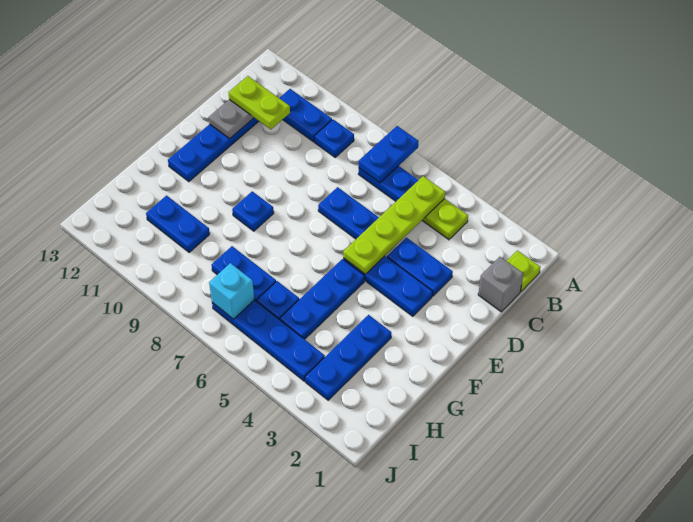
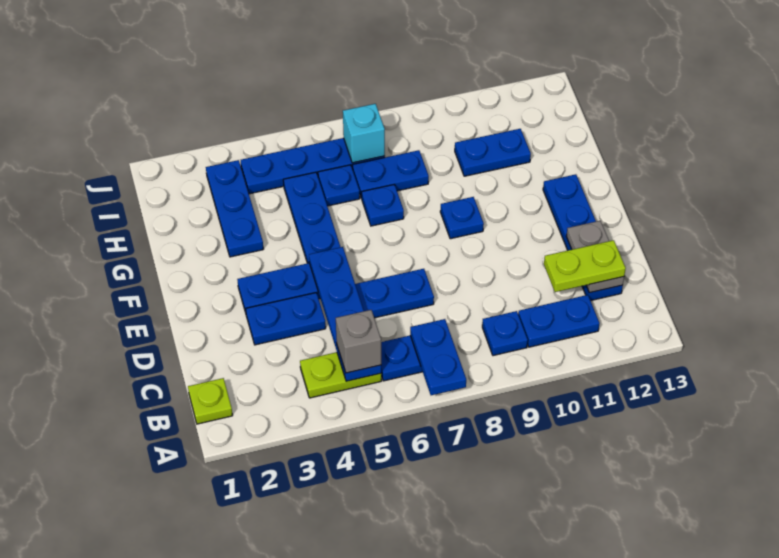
lime 1x4 plate [343,176,445,274] -> blue 1x4 plate [309,247,381,381]
grey 1x1 brick [478,257,523,312] -> grey 1x1 brick moved to [336,310,381,373]
none -> blue 1x1 plate [362,185,404,226]

